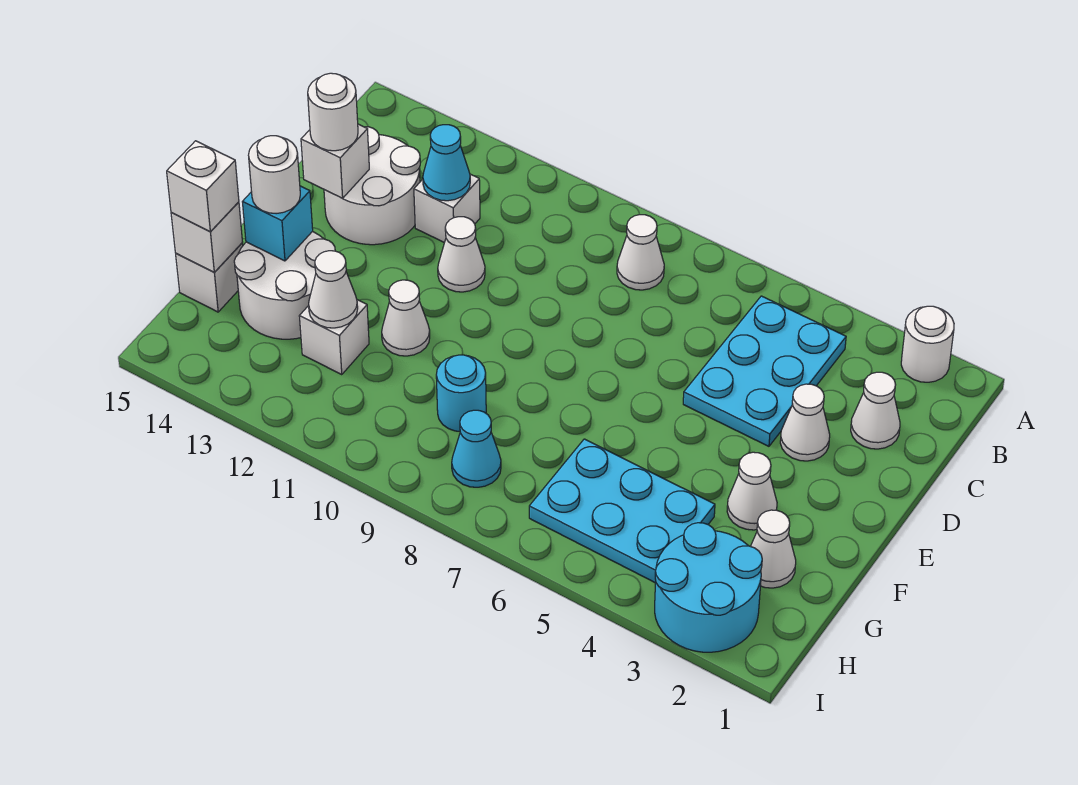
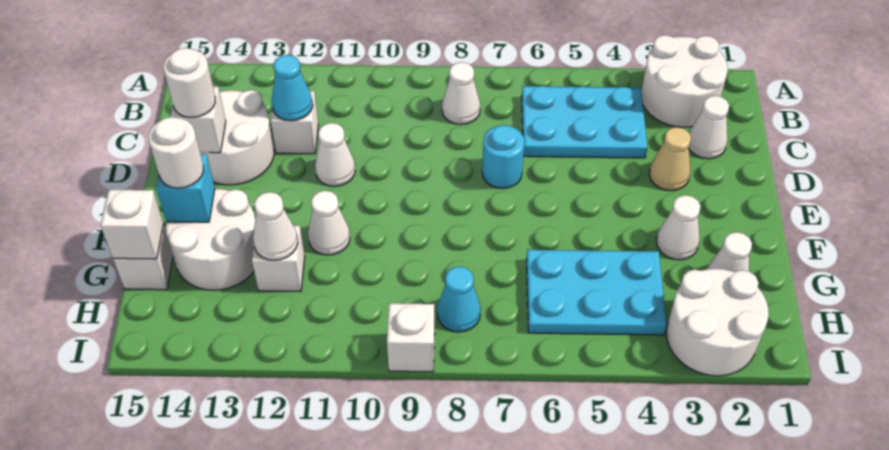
white 1x1 round brick [901,306,954,382] -> white 2x2 round brick [641,35,728,127]
cyan 2x3 plate [683,296,846,446] -> cyan 2x3 plate turned to [522,86,648,158]
white 1x1 cone [780,384,830,461] -> tan 1x1 cone [649,127,691,191]
cyan 1x1 round brick [436,355,486,431] -> cyan 1x1 round brick moved to [482,125,524,189]
white 1x1 brick [167,141,239,232] -> white 1x1 brick moved to [387,303,435,372]
cyan 2x2 round brick [655,523,762,652] -> white 2x2 round brick [666,269,769,376]

